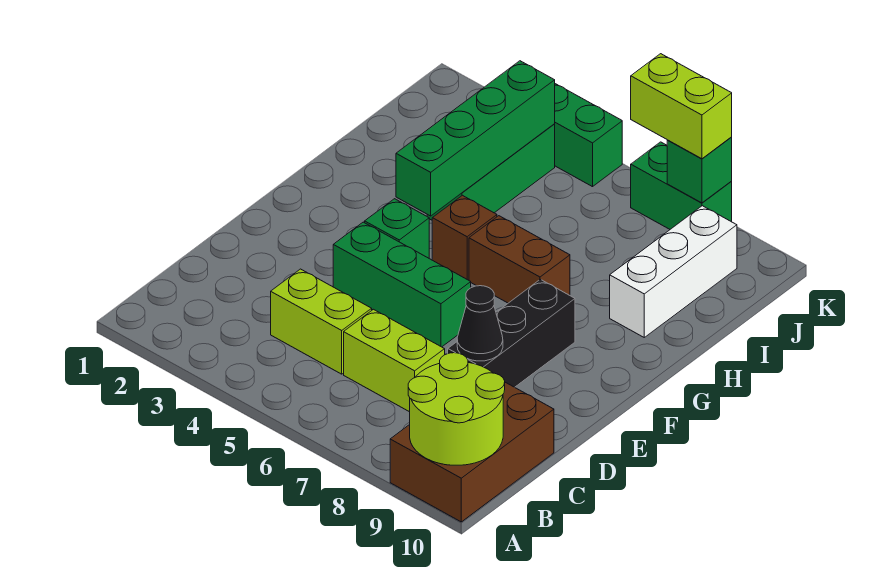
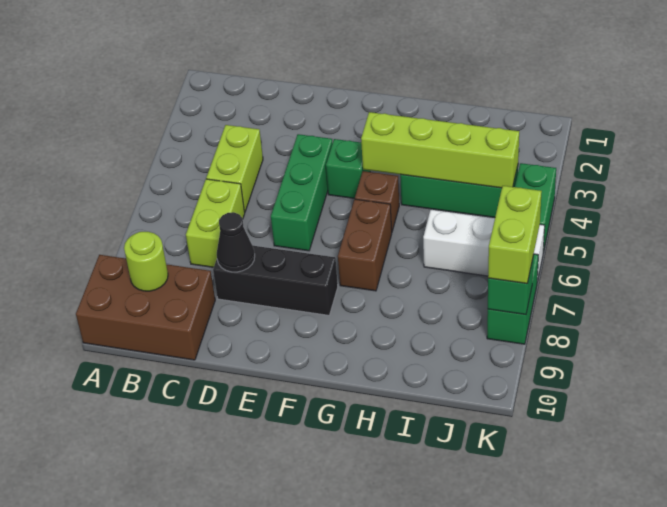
lime 2x2 round brick [408,353,505,465] -> lime 1x1 round brick [124,232,168,291]
green 1x4 brick [396,61,555,216] -> lime 1x4 brick [361,112,519,188]
white 1x3 brick [610,206,737,337] -> white 1x3 brick moved to [423,210,545,282]

